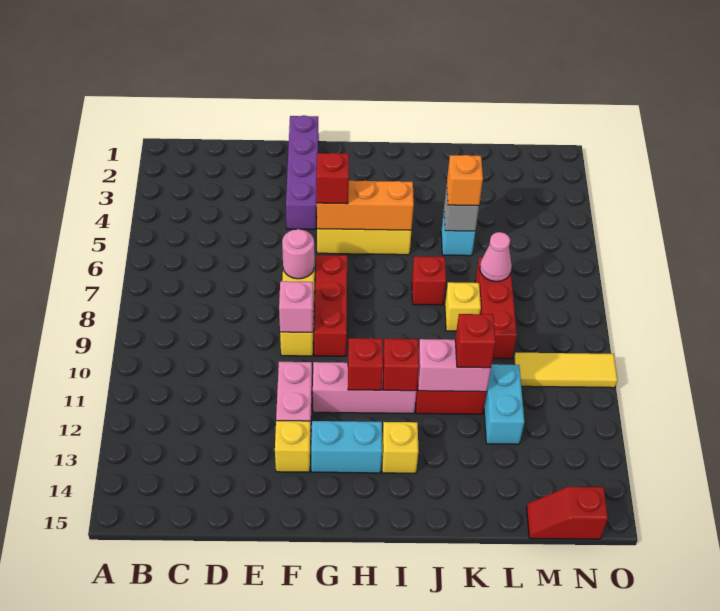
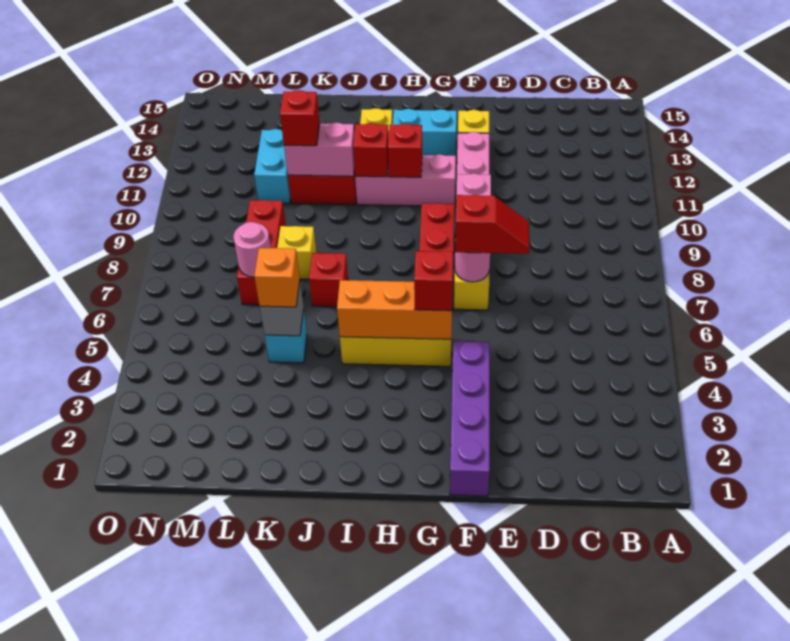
pink 1x1 cone [480,232,512,282] -> pink 1x1 round brick [234,222,271,277]
yellow 1x3 tile [514,353,617,388] -> none
red 1x2 slope [527,487,608,539] -> red 1x2 slope moved to [455,195,529,254]

